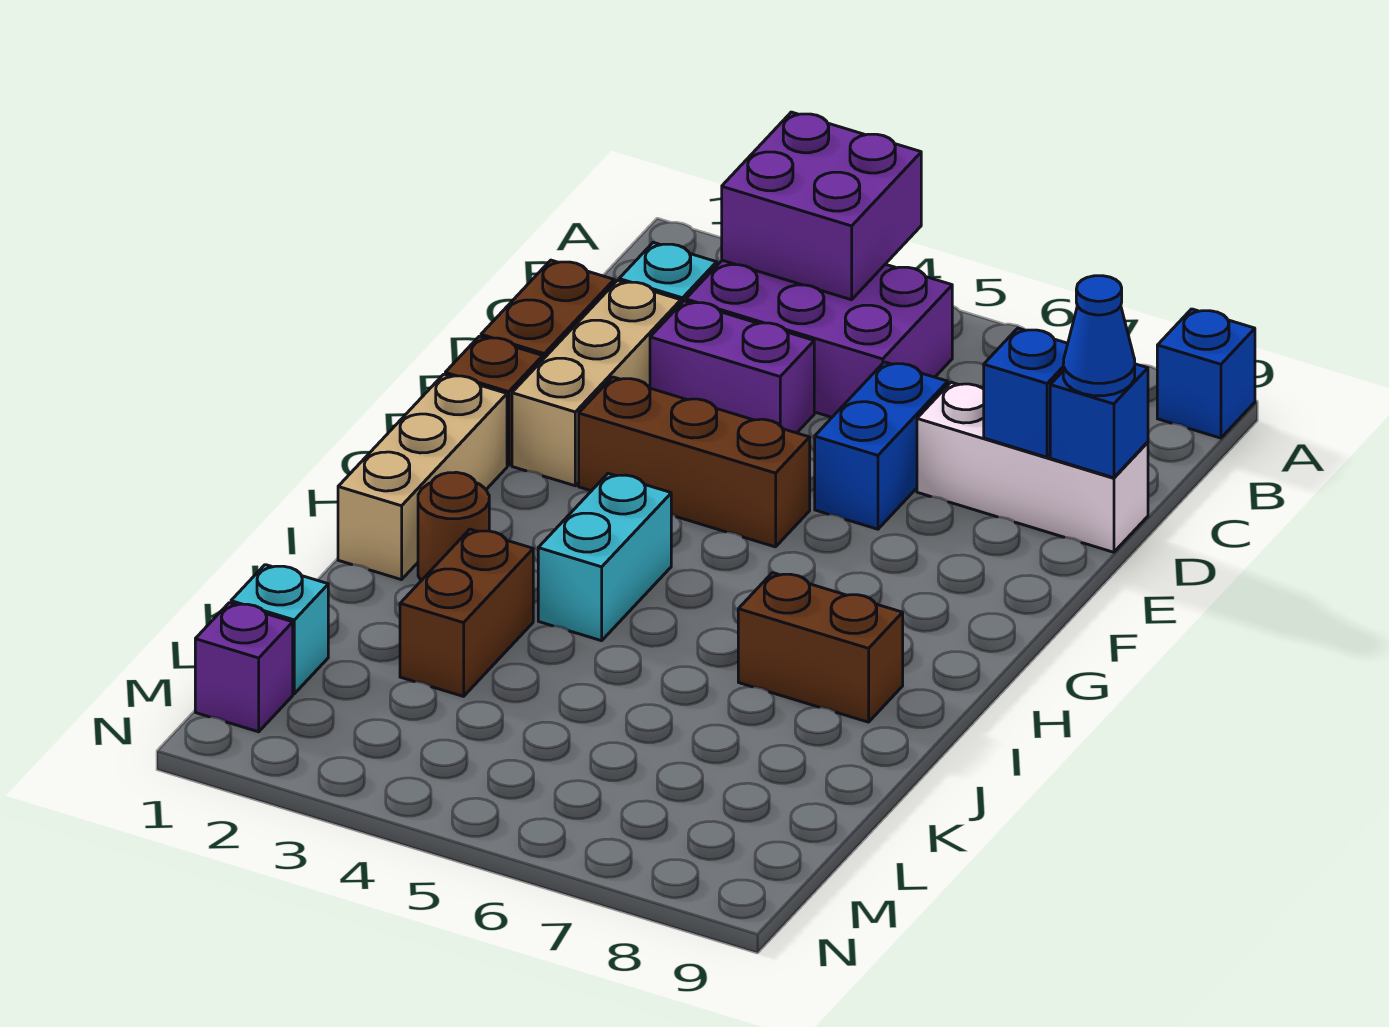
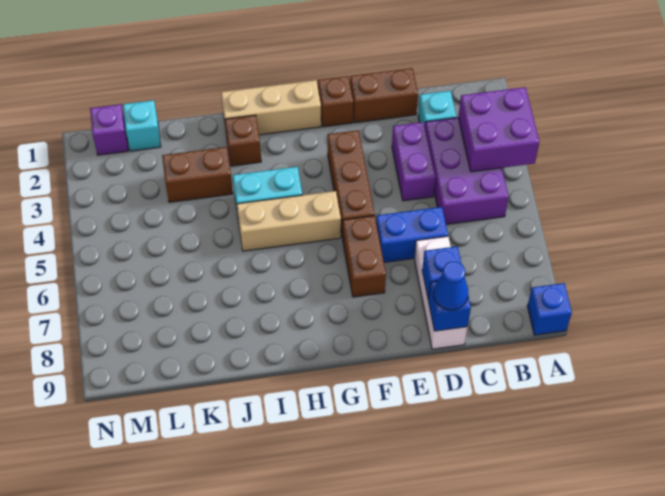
tan 1x3 brick [512,281,681,486] -> tan 1x3 brick moved to [237,191,341,251]
brown 1x1 round brick [418,472,489,581] -> brown 1x1 brick [225,115,261,166]
brown 1x2 brick [738,573,903,722] -> brown 1x2 brick moved to [343,216,386,297]

